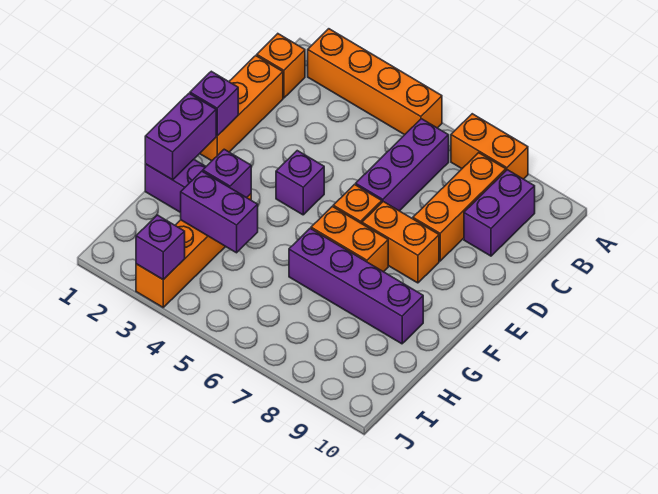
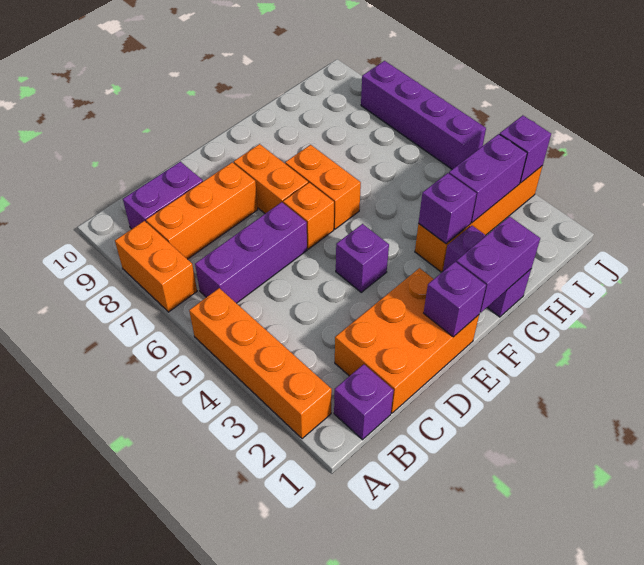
orange 1x1 brick [257,34,305,98] -> purple 1x1 brick [334,364,394,440]
orange 1x3 brick [200,56,283,161] -> orange 2x3 brick [335,268,479,413]
purple 1x4 brick [289,229,423,344] -> purple 1x4 brick moved to [361,61,486,169]
purple 1x2 brick [181,171,258,253] -> purple 1x2 brick turned to [449,134,527,223]

